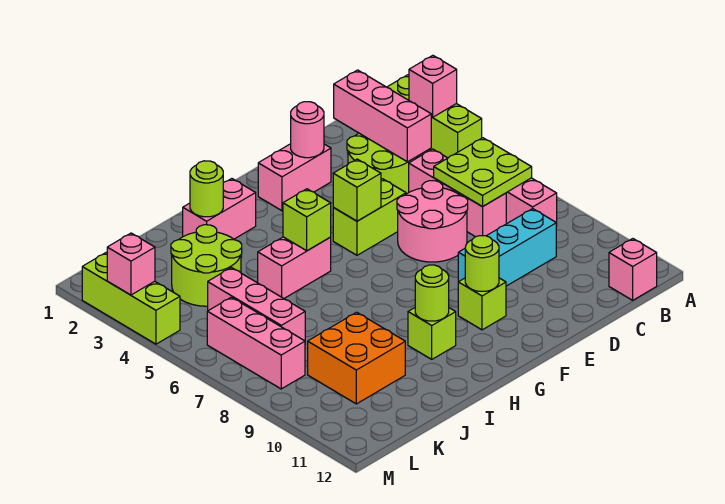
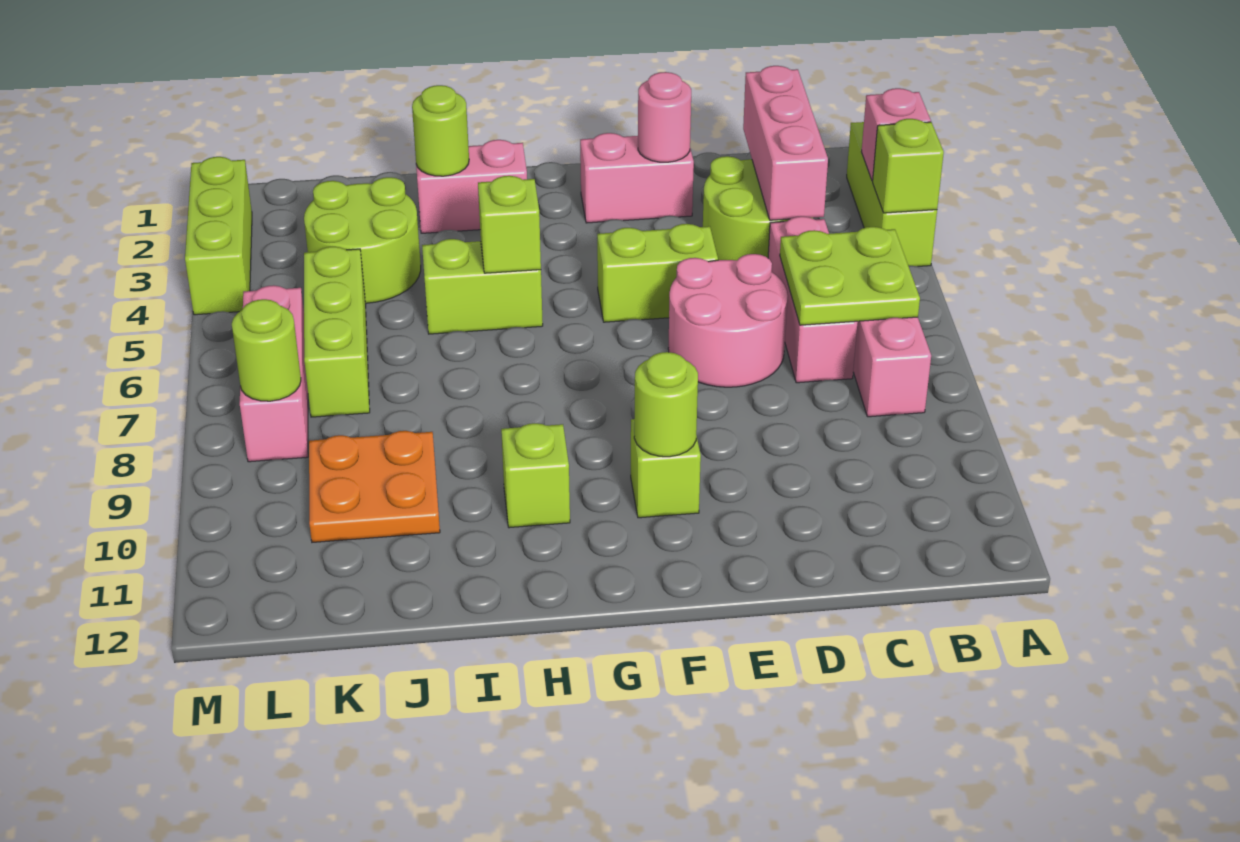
pink 1x1 brick [609,239,657,300] -> none
cyan 1x3 brick [458,209,556,286] -> none
lime 1x1 brick [333,159,381,221] -> lime 1x1 brick moved to [873,119,944,213]
pink 1x2 brick [258,237,331,298] -> lime 1x2 brick [422,239,543,334]
lime 1x1 round brick [415,265,449,321] -> lime 1x1 round brick moved to [232,299,301,401]
orange 2x2 brick [308,312,405,404] -> orange 2x2 plate [309,431,440,542]
pink 1x3 brick [208,268,305,341] -> lime 1x3 brick [304,247,370,417]
pink 1x1 brick [107,233,155,295] -> none

